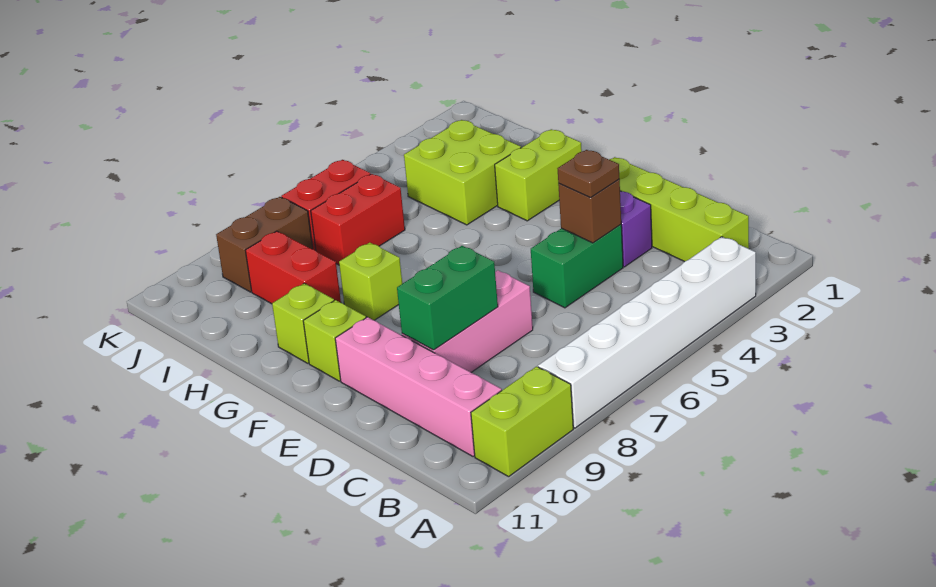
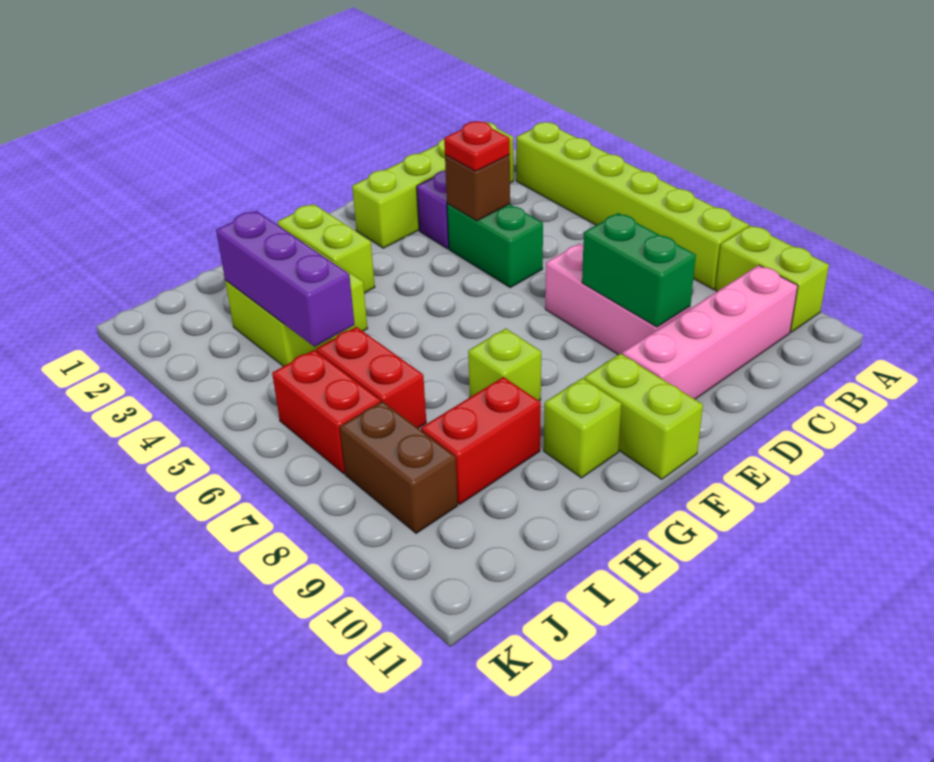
white 1x6 brick [538,237,756,428] -> lime 1x6 brick [516,122,749,290]
brown 1x1 plate [558,150,619,198] -> red 1x1 plate [444,121,510,171]
lime 1x1 brick [303,300,366,381] -> lime 1x2 brick [584,354,703,479]
none -> purple 1x3 brick [216,211,355,347]

